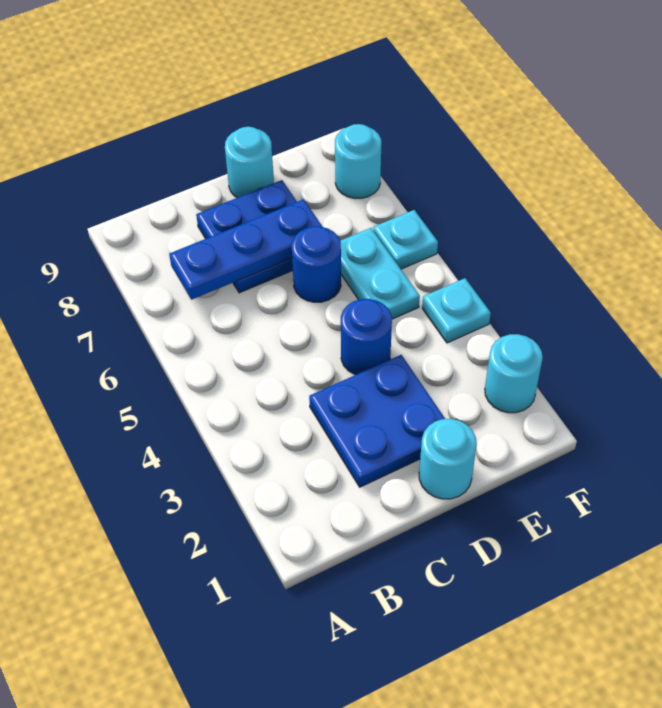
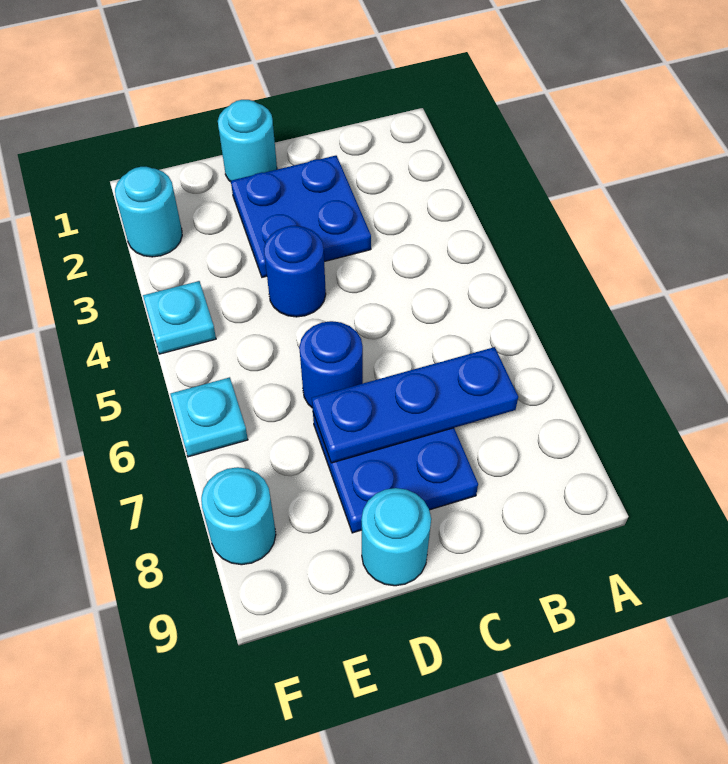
cyan 1x2 plate [340,228,420,319] -> none

